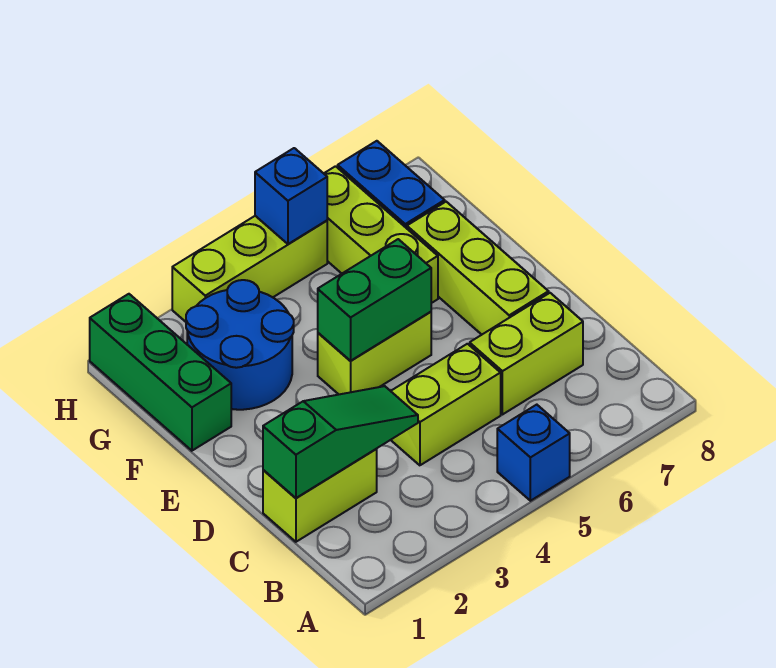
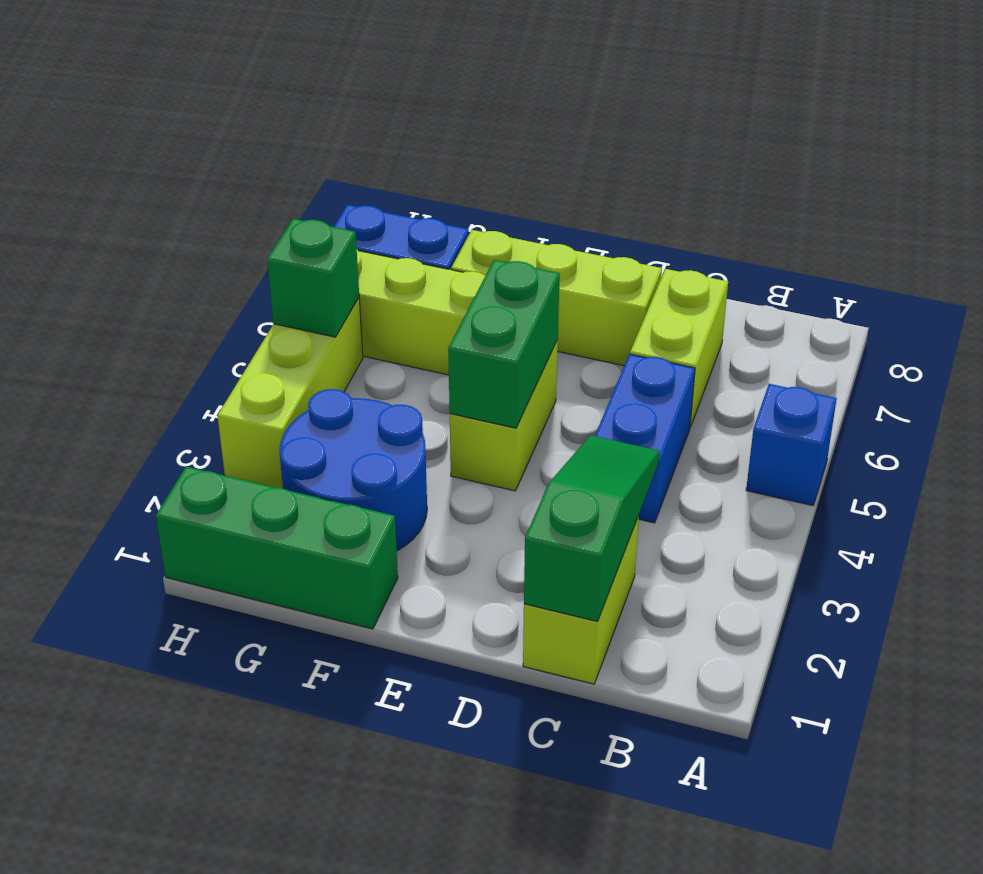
lime 1x2 brick [391,344,501,465] -> blue 1x2 brick [595,354,695,523]
blue 1x1 brick [255,148,327,244] -> green 1x1 brick [267,219,359,337]

